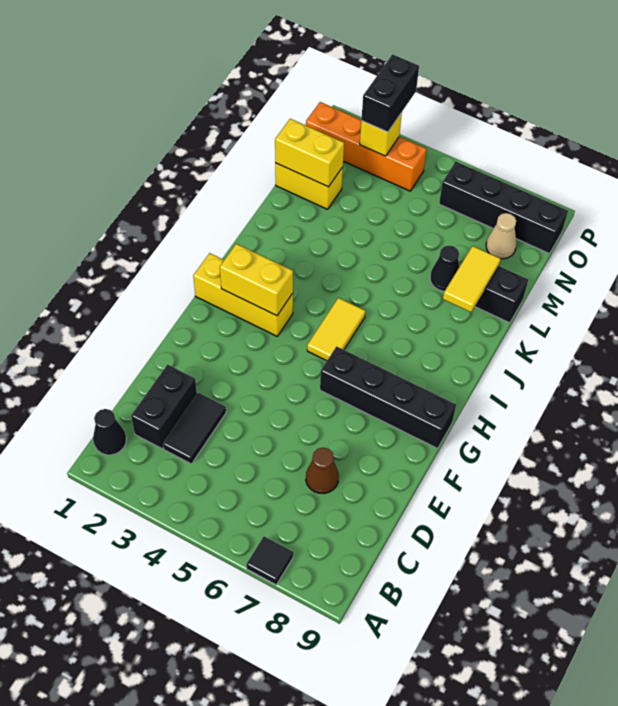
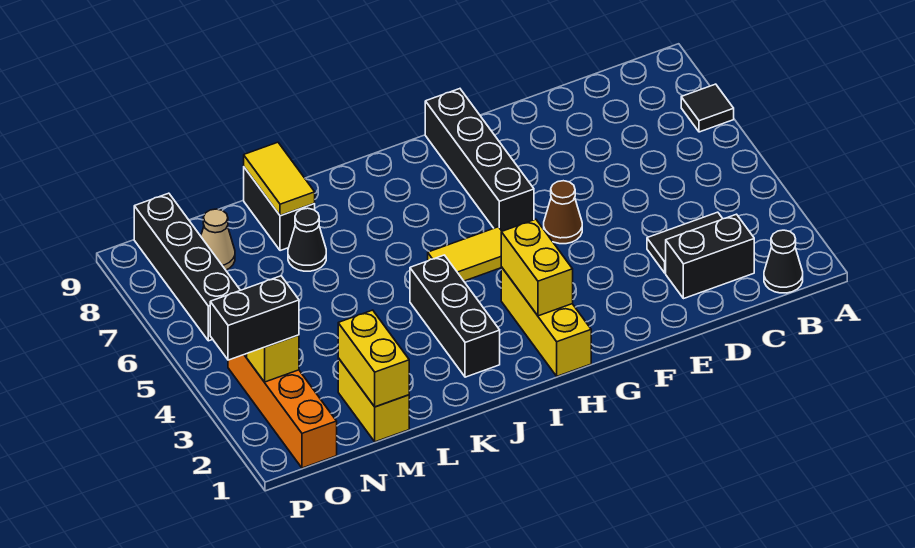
brown 1x1 cone [306,448,339,494] -> brown 1x1 cone moved to [544,181,582,244]
none -> black 1x3 brick [410,255,500,377]
yellow 1x2 tile [443,246,500,312] -> yellow 1x2 tile turned to [244,142,315,216]

